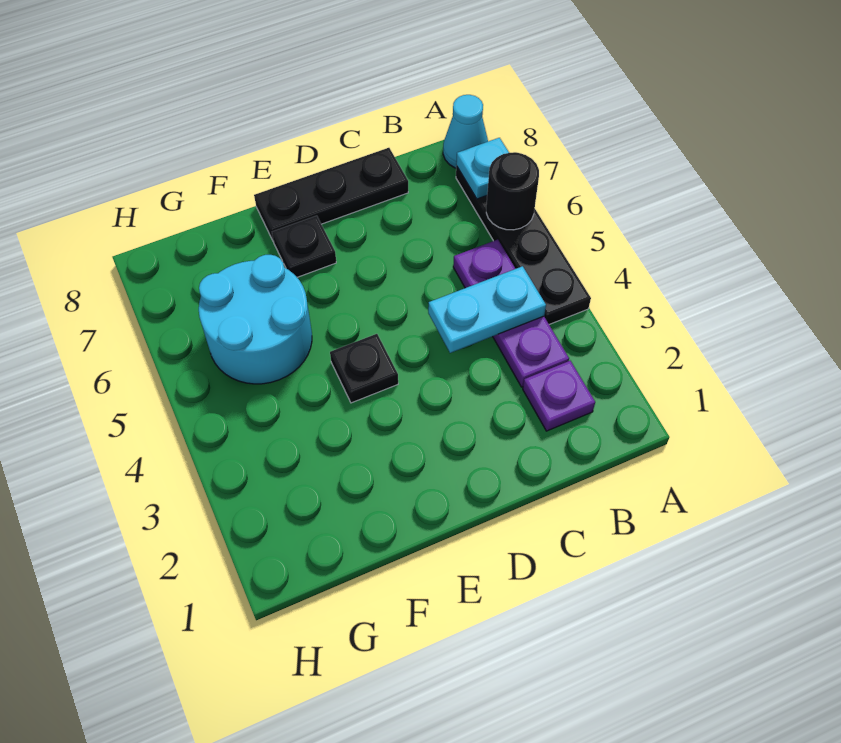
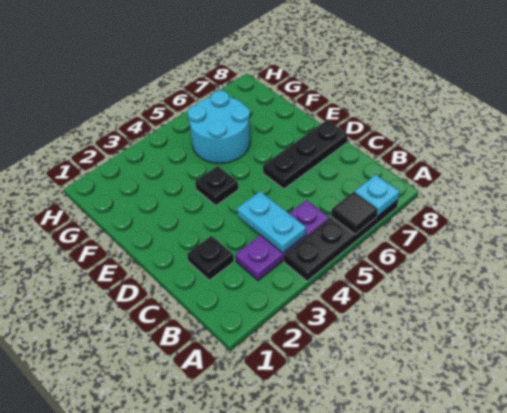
black 1x1 round brick [486,152,539,230] -> black 1x1 tile [332,192,378,234]
cyan 1x1 cone [443,95,488,168] -> none
purple 1x1 plate [523,361,595,431] -> none
black 1x3 plate [254,148,408,240] -> black 1x3 plate turned to [263,120,348,189]
black 1x1 plate [272,216,336,277] -> black 1x1 plate moved to [187,236,234,280]

